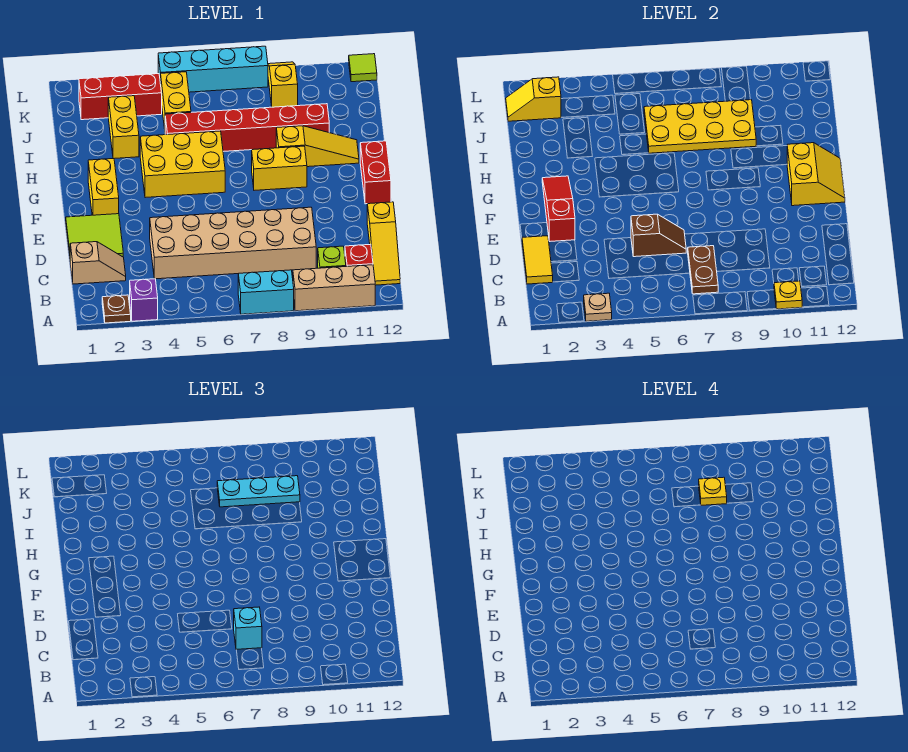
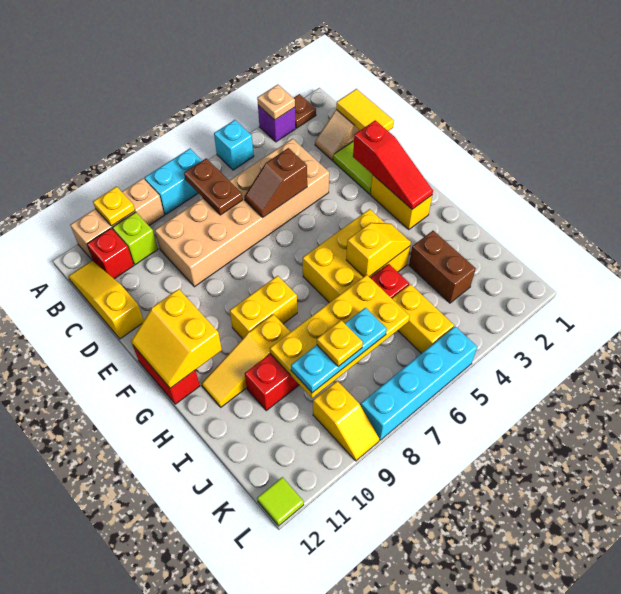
cyan 1x1 brick [234,607,262,649] -> cyan 1x1 brick moved to [214,120,254,170]
yellow 1x2 brick [108,96,139,159] -> brown 1x2 brick [409,231,476,303]
yellow 1x2 slope [506,77,561,121] -> yellow 1x2 slope moved to [346,223,411,277]
red 1x3 brick [79,74,162,120] -> none

